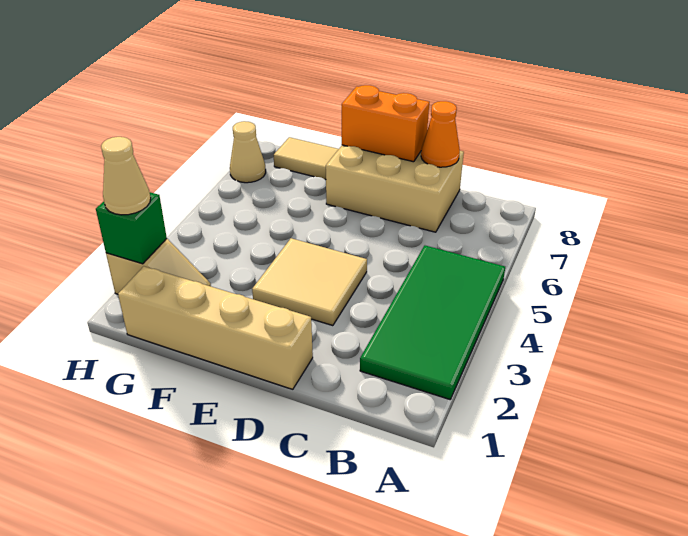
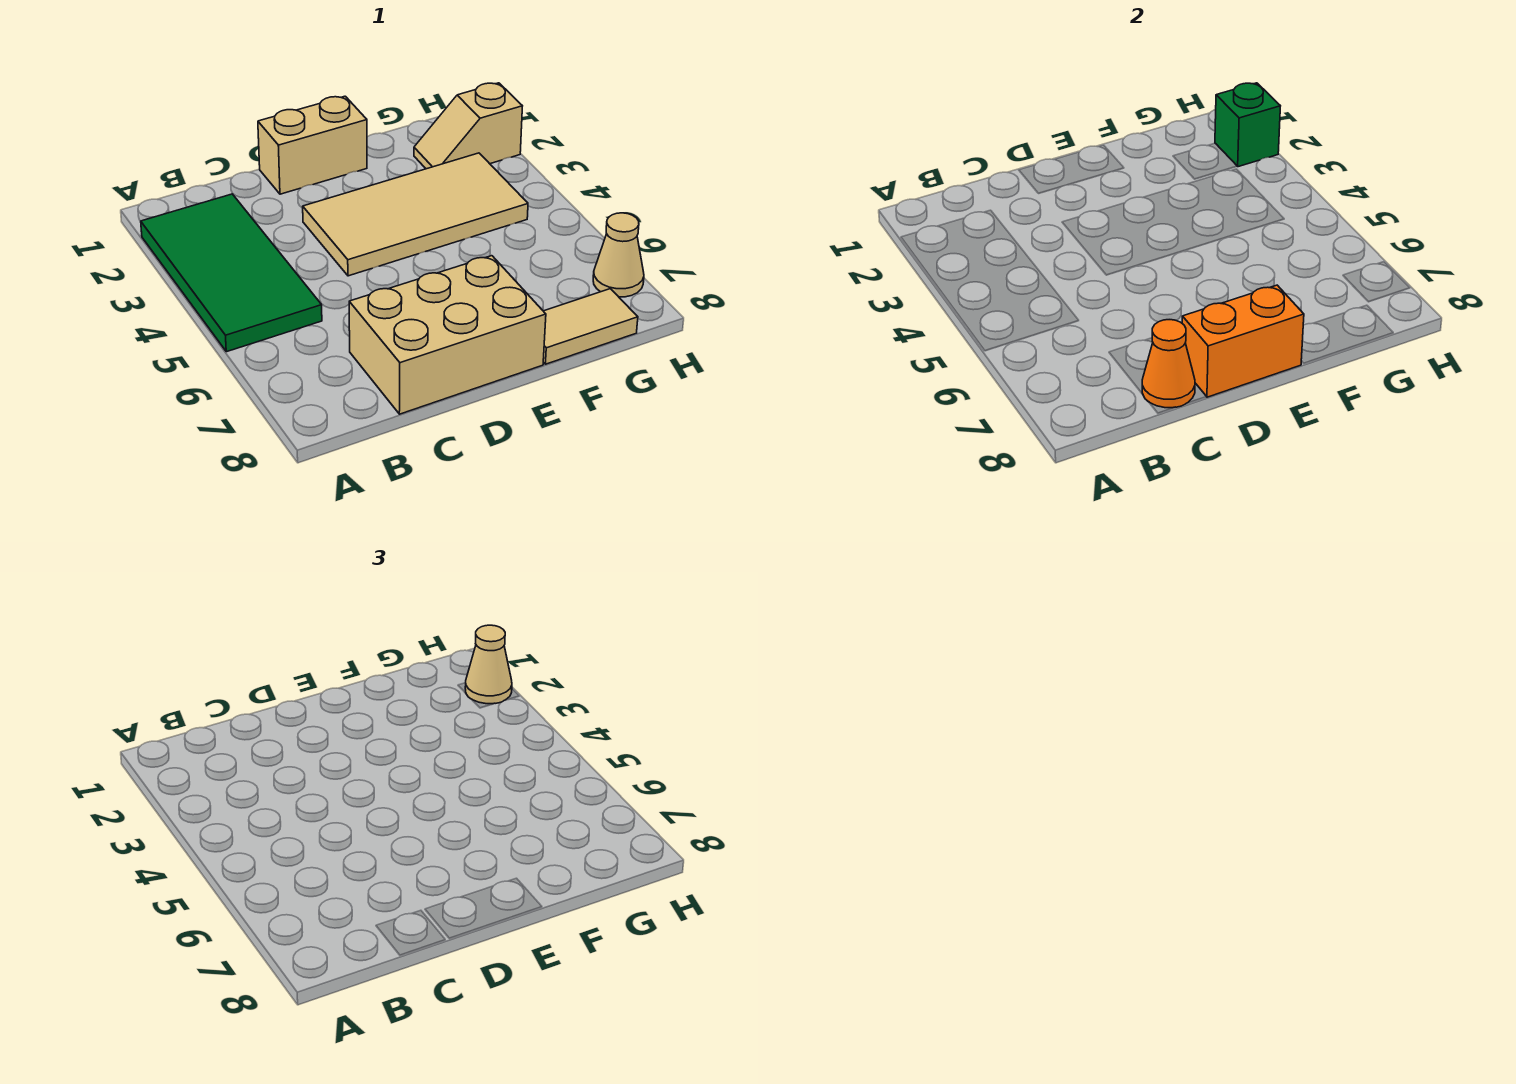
tan 1x4 brick [118,266,313,389] -> tan 1x2 brick [258,96,367,194]
tan 2x2 tile [252,238,367,326] -> tan 2x4 tile [303,153,528,276]

